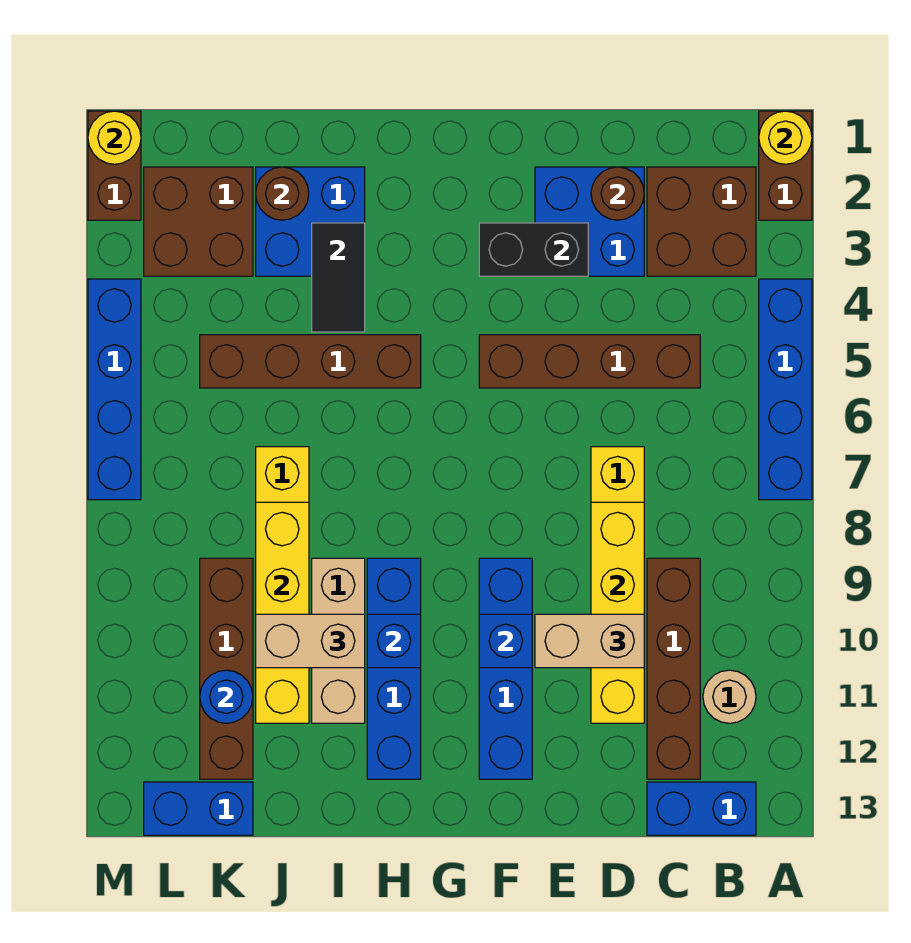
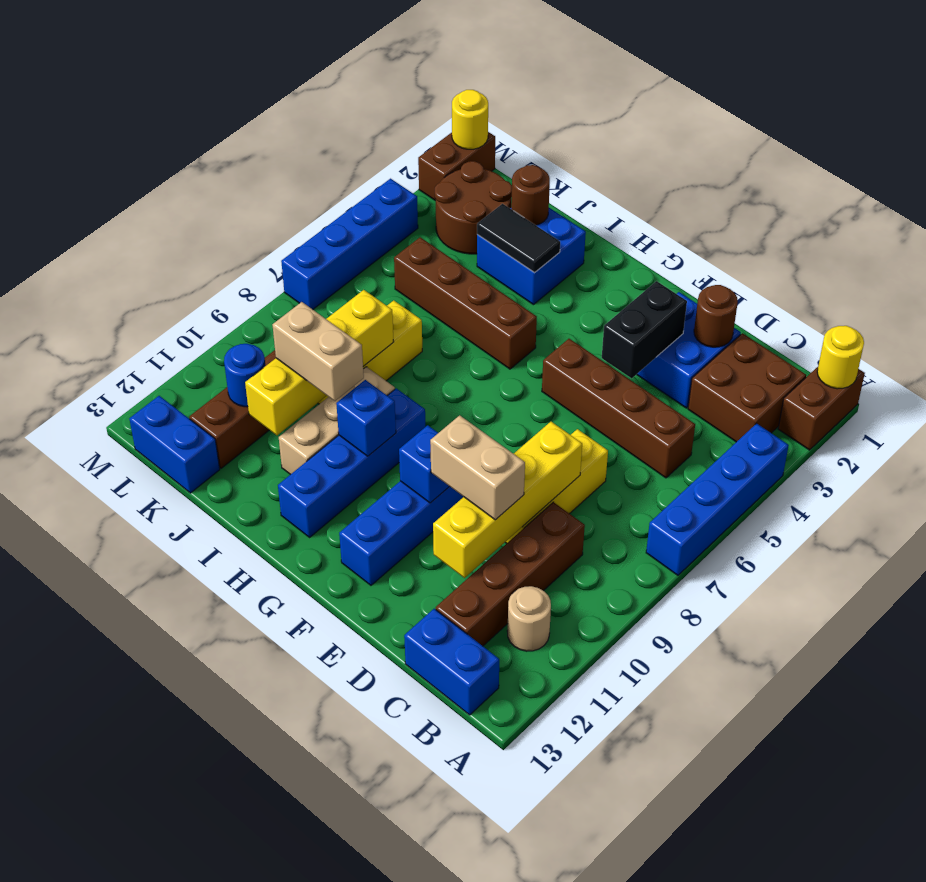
black 1x2 brick [479,223,588,276] -> black 1x2 brick turned to [602,281,687,378]
black 1x2 tile [312,223,365,332] -> black 1x2 tile turned to [477,204,560,273]
brown 2x2 brick [144,167,253,276] -> brown 2x2 round brick [435,161,512,254]

